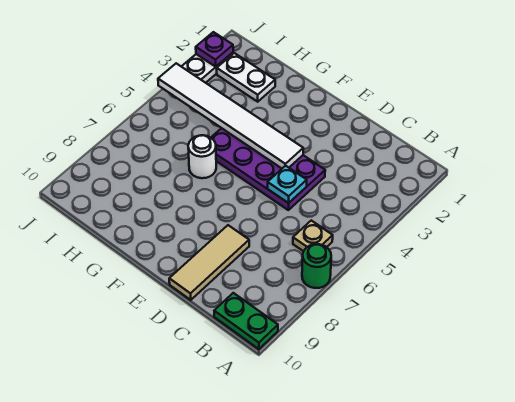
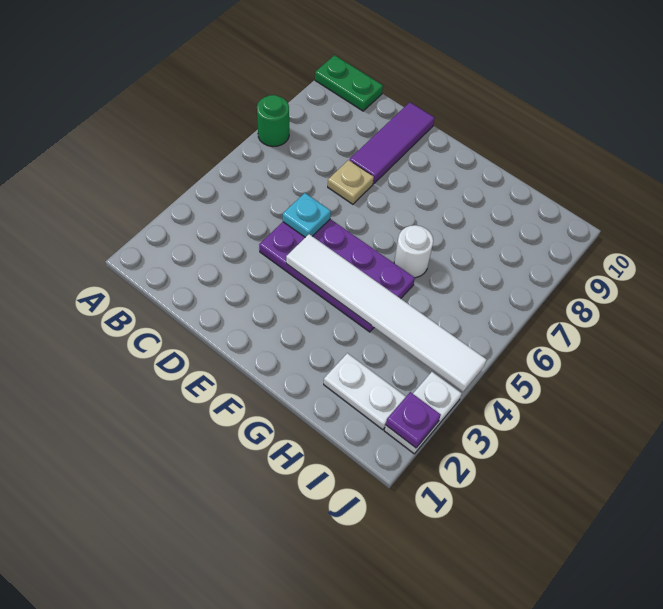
tan 1x1 plate [293,221,333,251] -> tan 1x1 plate moved to [328,160,374,204]
tan 1x3 tile [169,225,249,300] -> purple 1x3 tile [350,102,435,183]

